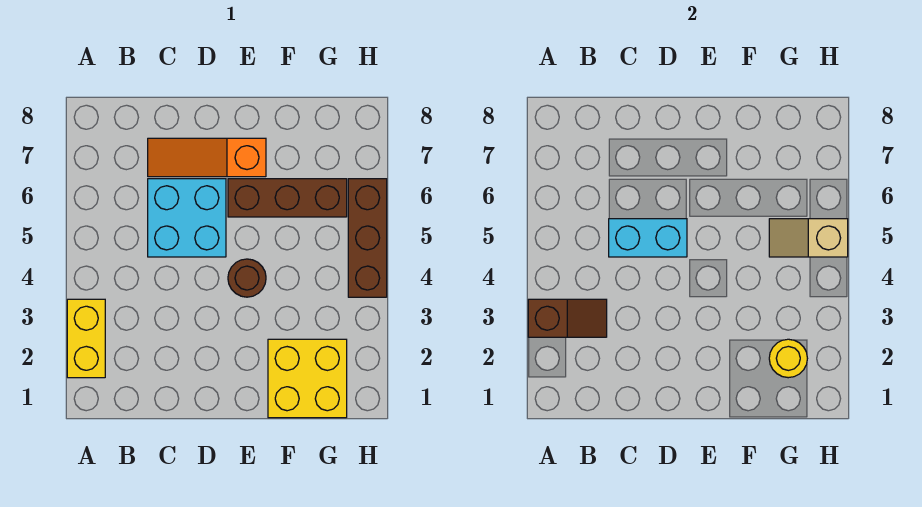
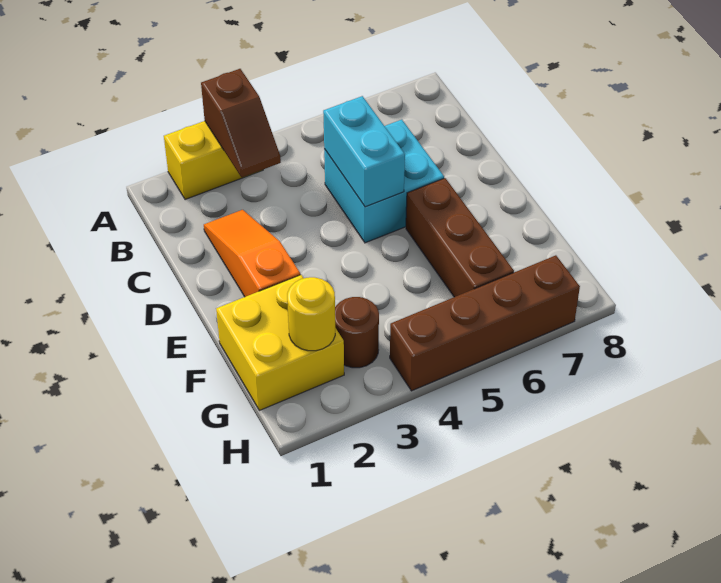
orange 1x3 slope [148,138,266,177] -> orange 1x3 slope moved to [204,210,300,297]
brown 1x1 round brick [228,259,266,297] -> brown 1x1 round brick moved to [335,297,379,368]
tan 1x2 slope [769,219,848,257] -> none
brown 1x3 brick [348,179,387,297] -> brown 1x4 brick [390,255,580,391]

